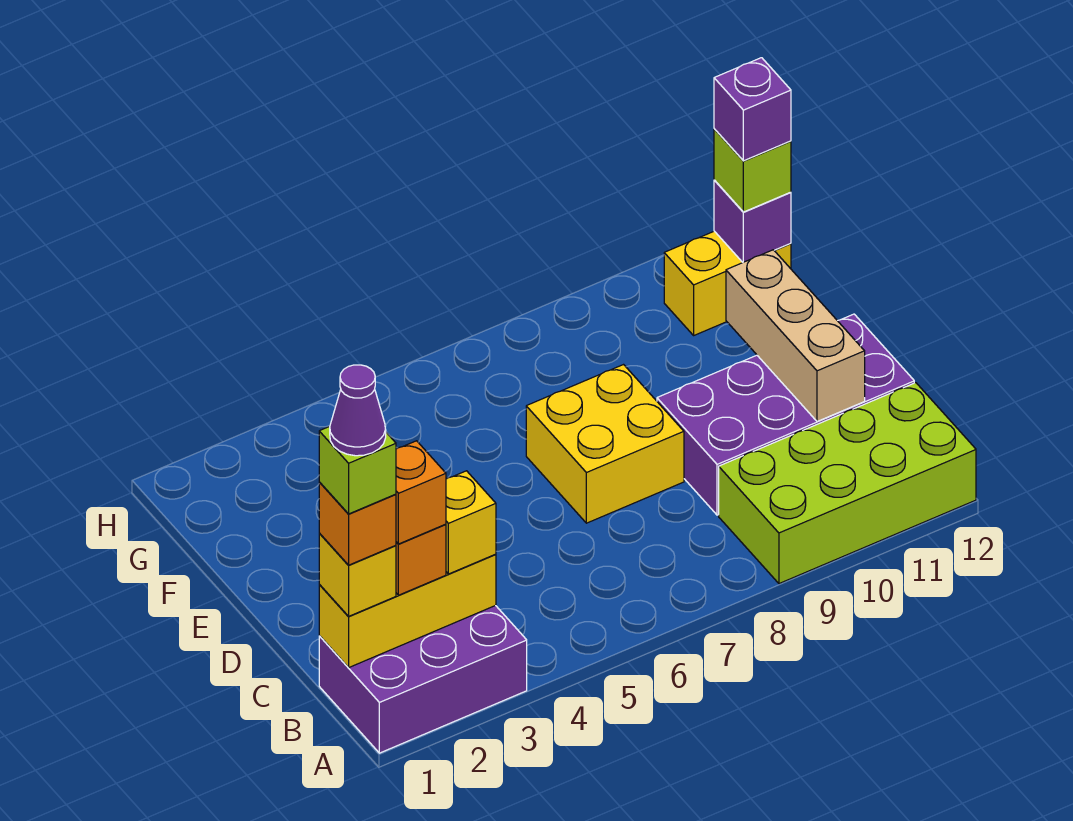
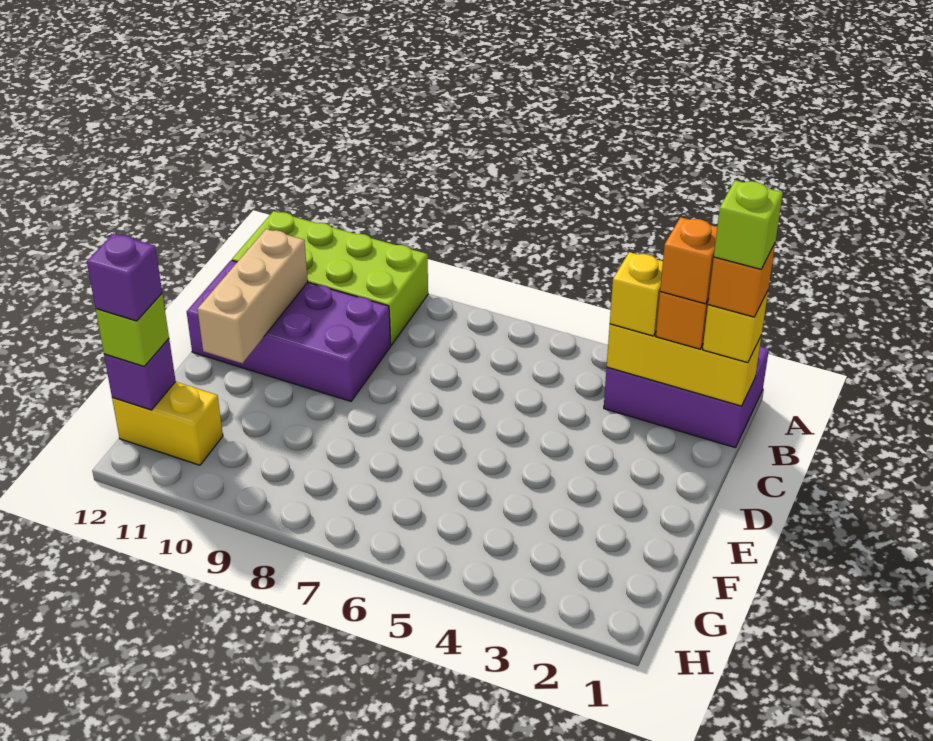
purple 1x1 cone [330,365,386,456] -> none
yellow 2x2 brick [526,365,684,523] -> none

